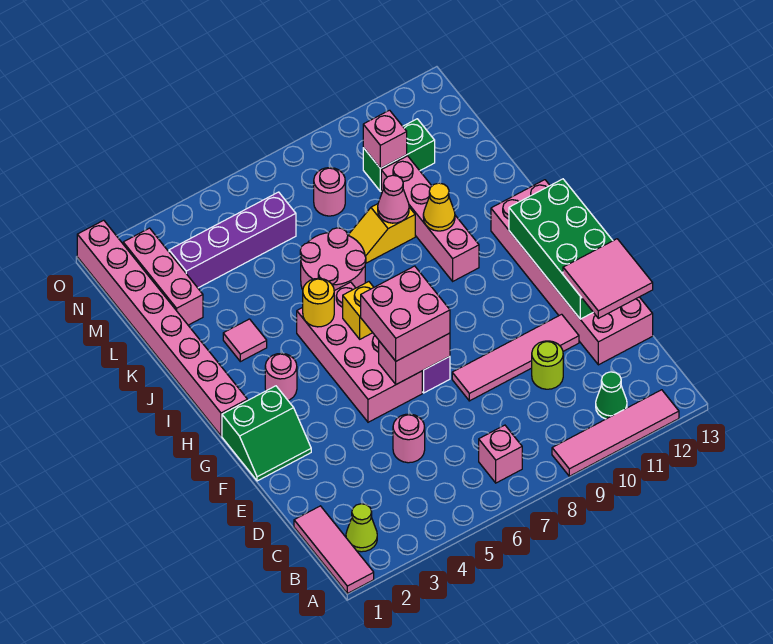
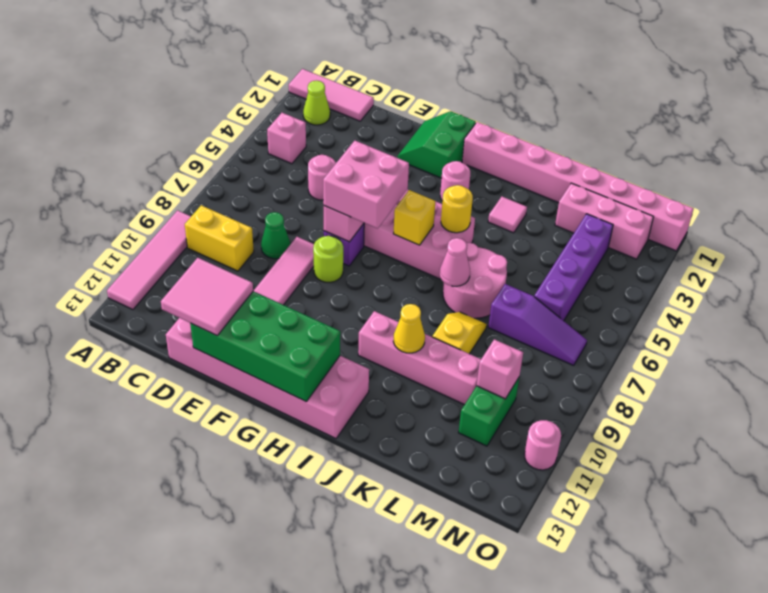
pink 1x1 brick [479,425,522,483] -> pink 1x1 brick moved to [267,113,306,164]
none -> yellow 1x2 brick [185,205,254,271]
green 1x1 cone [596,372,627,419] -> green 1x1 cone moved to [261,212,290,259]
lime 1x1 round brick [532,341,563,389] -> lime 1x1 round brick moved to [313,236,343,282]
pink 1x1 cone [378,175,409,223] -> pink 1x1 cone moved to [440,238,470,286]
none -> purple 1x3 slope [488,284,587,365]
pink 1x1 round brick [314,168,345,216] -> pink 1x1 round brick moved to [524,420,561,470]

